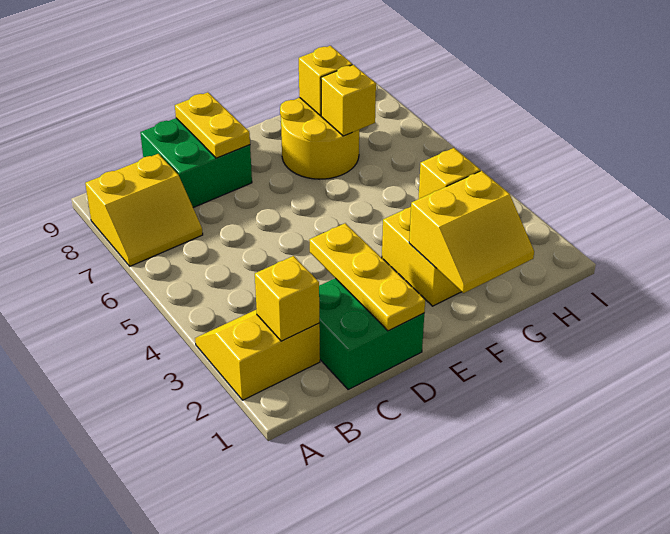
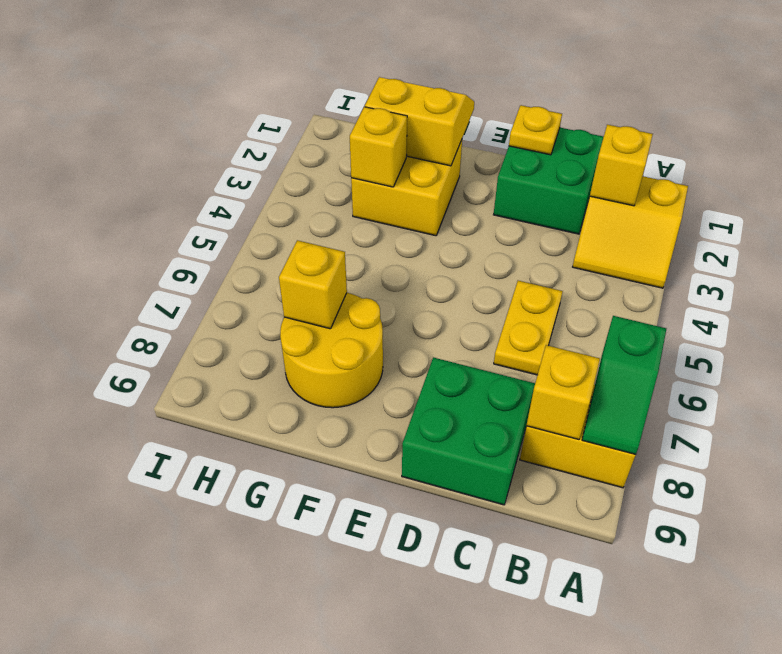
none -> green 1x2 slope [582,316,666,455]
yellow 1x3 plate [309,223,425,331] -> yellow 1x1 plate [509,105,562,155]
yellow 1x2 plate [175,92,250,158] -> yellow 1x2 plate moved to [494,281,563,375]
yellow 1x1 brick [299,46,352,116] -> yellow 1x1 brick moved to [526,345,600,439]

